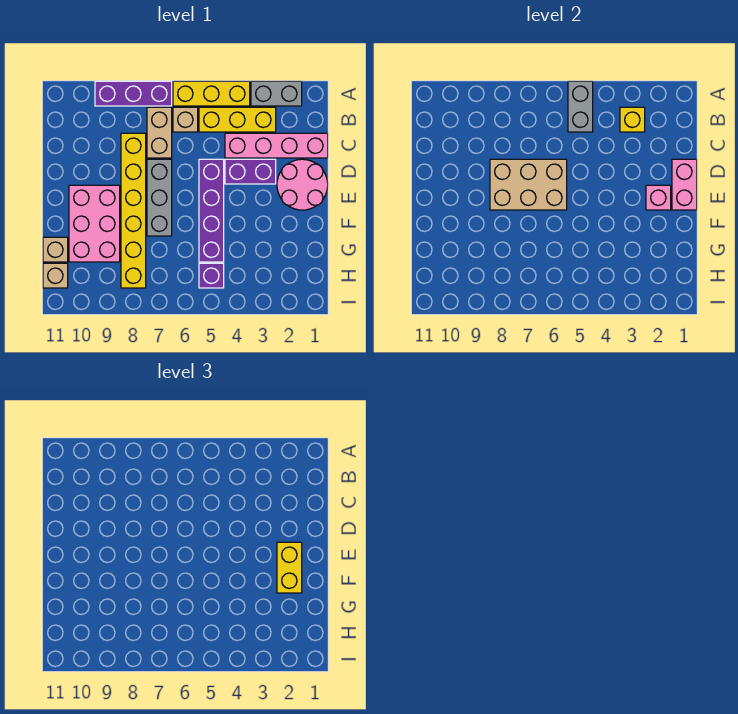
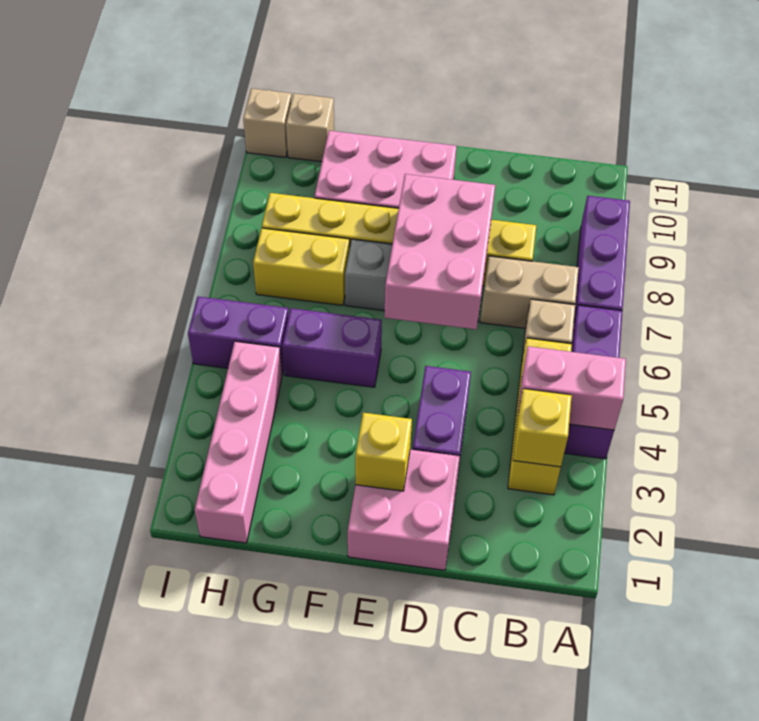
grey 1x2 brick [251,81,302,106] -> none
yellow 1x3 brick [173,81,250,106] -> purple 1x3 brick [564,305,622,459]
grey 1x2 brick [568,81,593,132] -> none
pink 1x4 brick [225,133,328,158] -> pink 1x4 brick moved to [195,341,282,543]
pink 2x2 round brick [277,159,328,210] -> pink 2x2 brick [348,449,460,570]
pink 1x2 brick [672,159,697,210] -> pink 1x2 brick moved to [518,346,626,430]
purple 1x4 brick [199,159,224,262] -> purple 1x2 brick [282,308,382,387]
tan 2x3 brick [490,159,567,210] -> pink 2x3 brick [384,174,495,329]
pink 1x1 brick [646,185,671,210] -> yellow 1x1 brick [355,413,412,491]
yellow 1x2 brick [277,542,302,593] -> yellow 1x2 brick moved to [253,228,350,305]
tan 1x1 brick [43,237,68,262] -> tan 1x1 brick moved to [243,89,292,157]
purple 1x1 brick [199,263,224,288] -> purple 1x2 brick [188,297,289,375]

